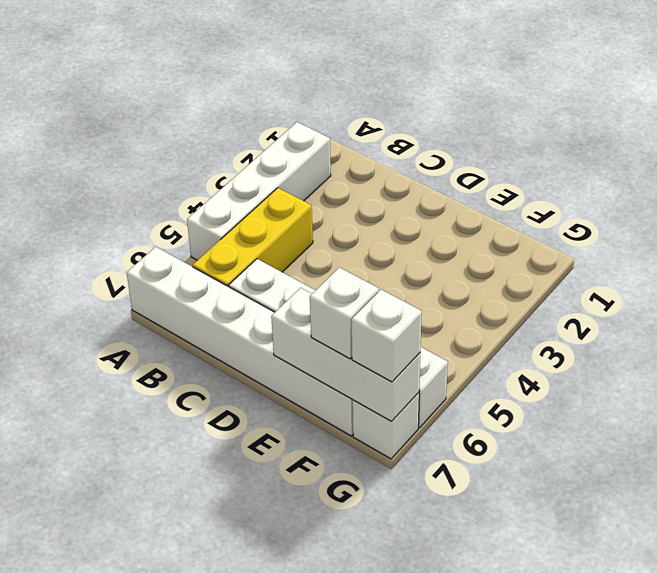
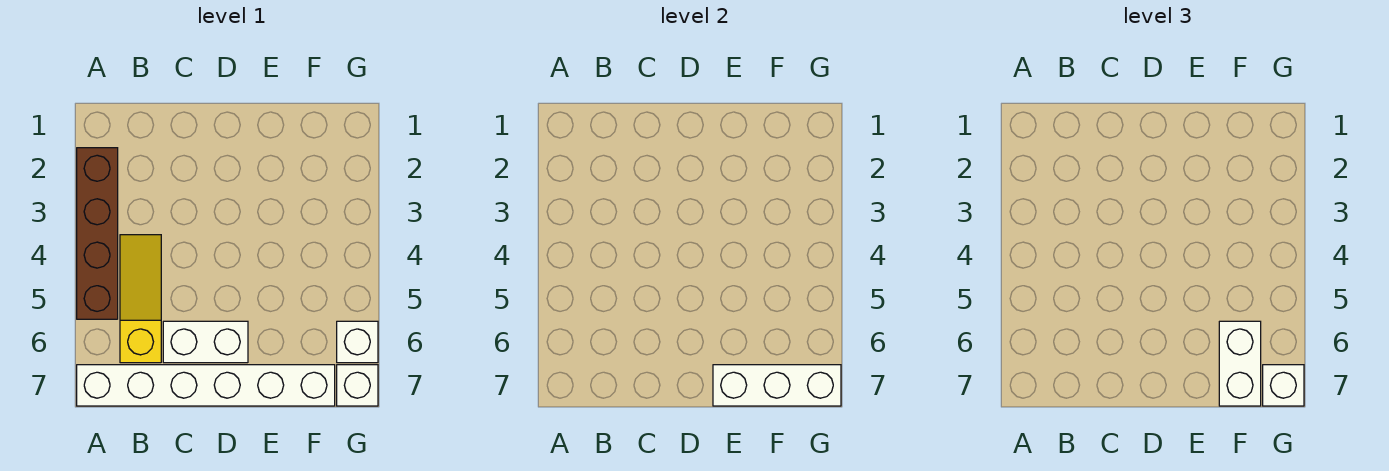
white 1x4 brick [187,122,331,260] -> brown 1x4 brick [77,148,118,319]
yellow 1x3 brick [193,188,313,287] -> yellow 1x3 slope [120,235,161,363]
white 1x1 brick [310,267,379,359] -> white 1x2 brick [1219,321,1261,406]

